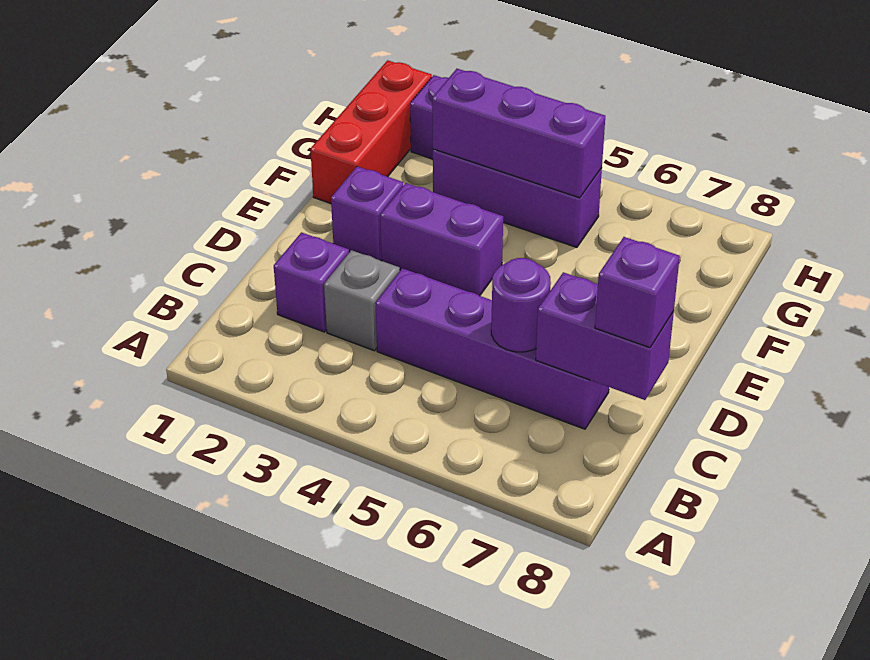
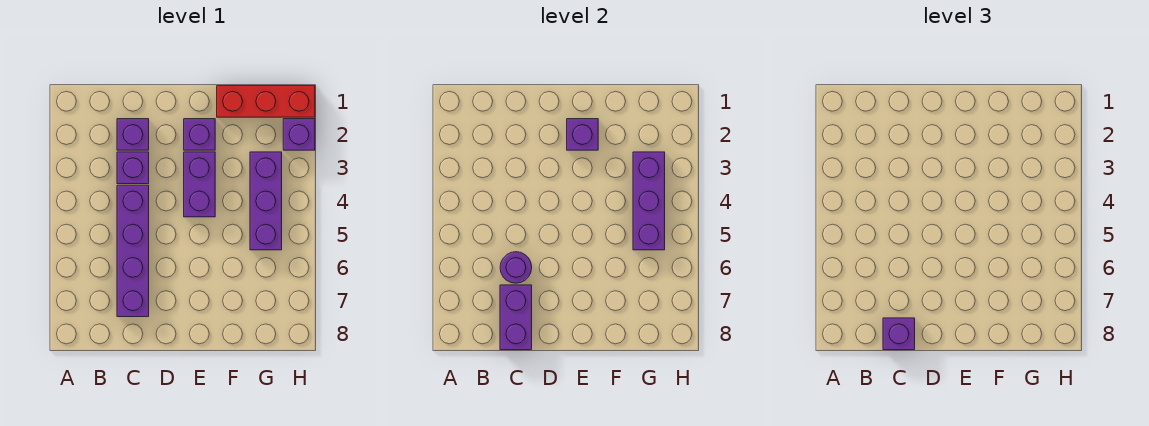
grey 1x1 brick [324,250,400,351] -> purple 1x1 brick [117,152,149,184]
none -> purple 1x1 brick [567,119,598,150]

